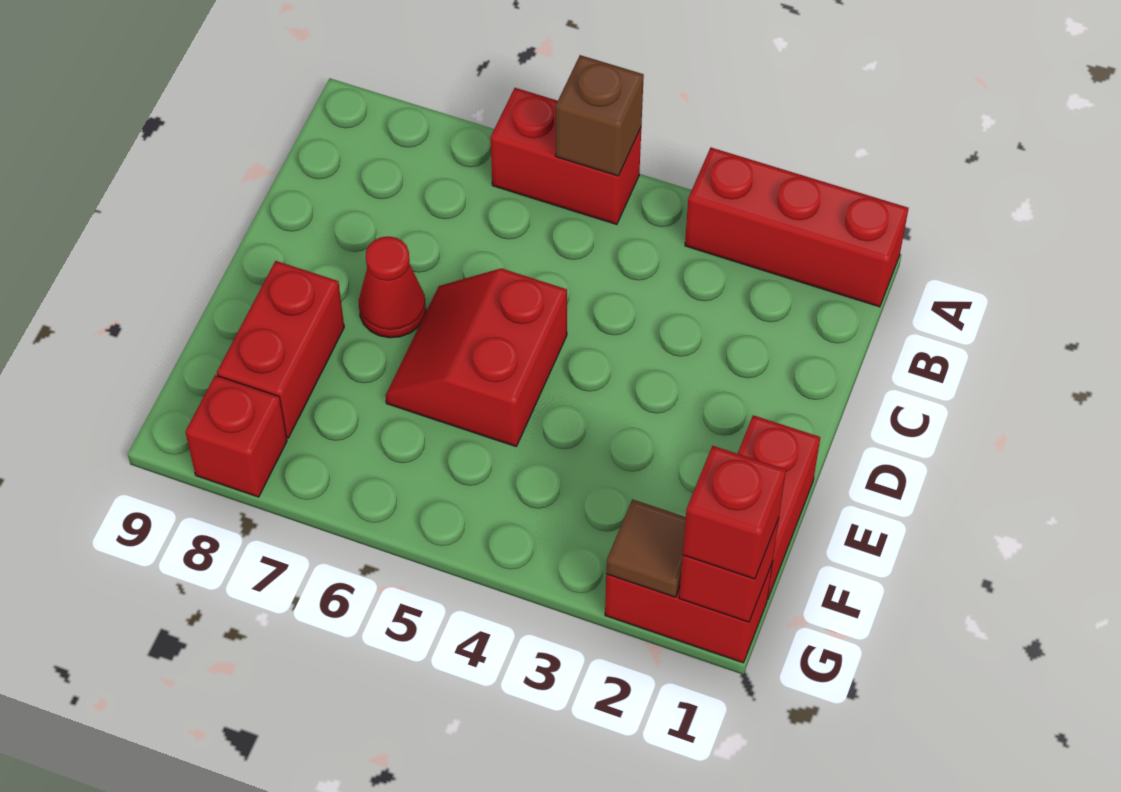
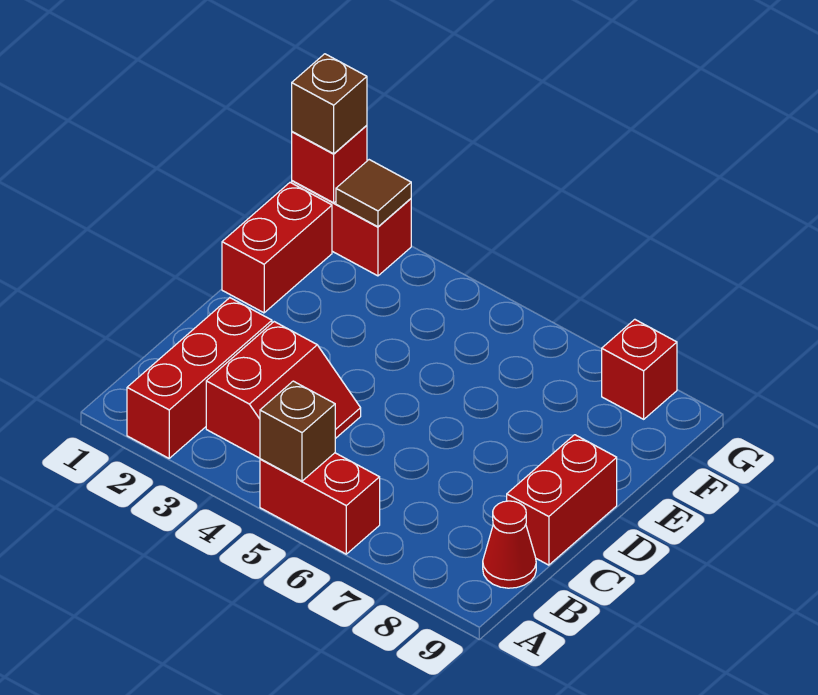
red 1x3 brick [685,148,909,307] -> red 1x3 brick turned to [127,298,272,458]
red 2x2 slope [386,268,567,447] -> red 2x2 slope moved to [206,322,361,458]
red 1x1 cone [359,236,426,338] -> red 1x1 cone moved to [483,501,536,588]
red 1x2 brick [217,261,344,438] -> red 1x2 brick moved to [507,435,617,565]
red 1x1 brick [683,446,786,579] -> brown 1x1 brick [292,54,367,154]

